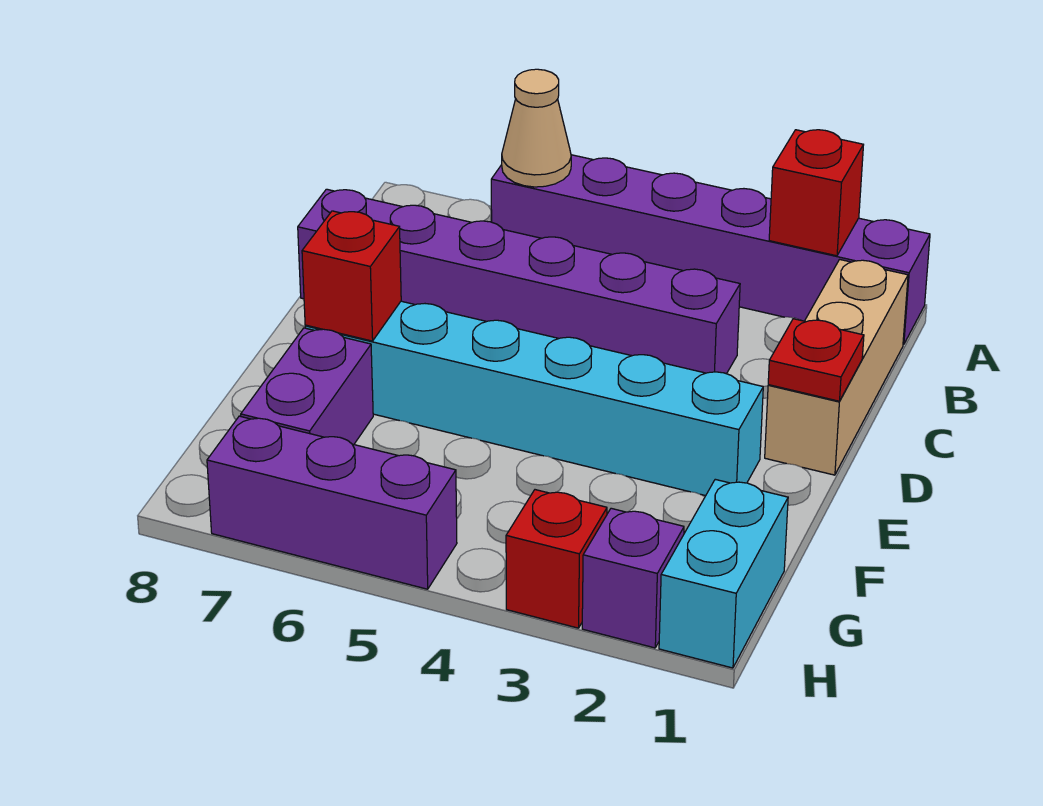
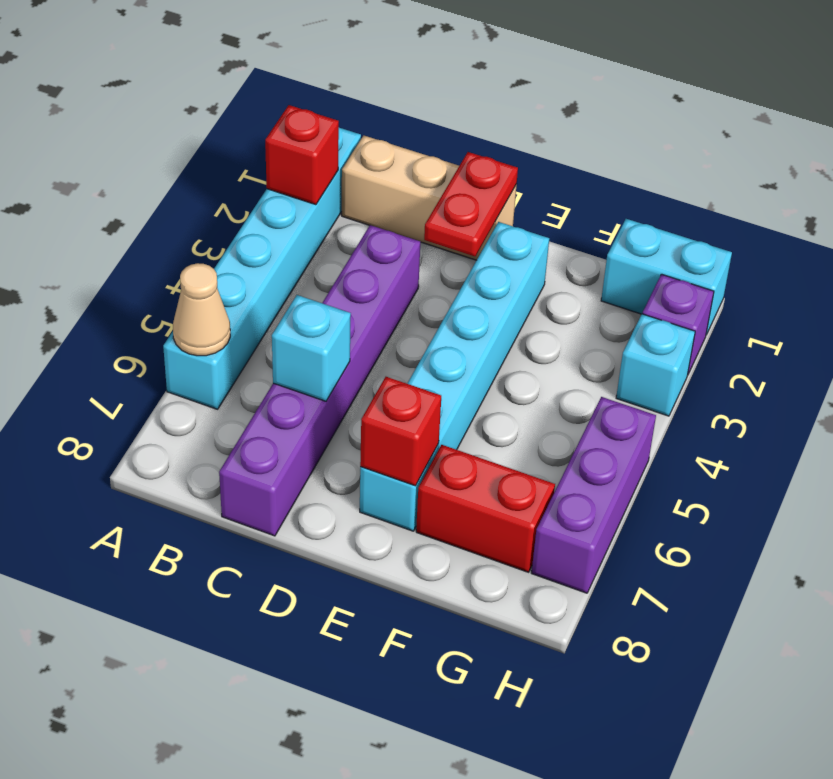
purple 1x6 brick [491,155,930,345] -> cyan 1x6 brick [163,128,361,409]
none -> cyan 1x1 brick [272,295,351,401]
red 1x1 plate [768,319,864,401] -> red 1x2 plate [424,152,518,256]
purple 1x2 brick [241,328,373,444] -> red 1x2 brick [416,445,555,572]
red 1x1 brick [506,490,607,628] -> cyan 1x1 brick [616,314,695,416]

